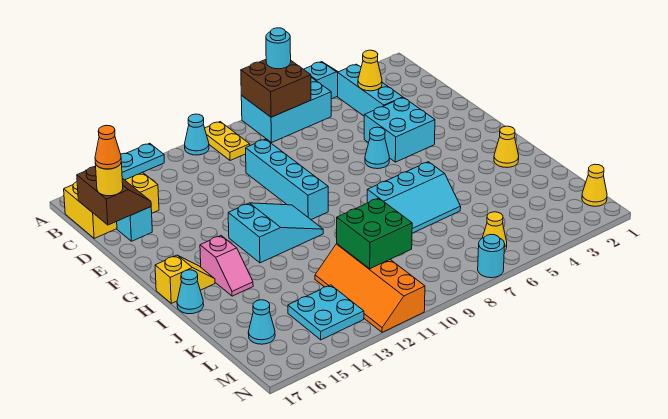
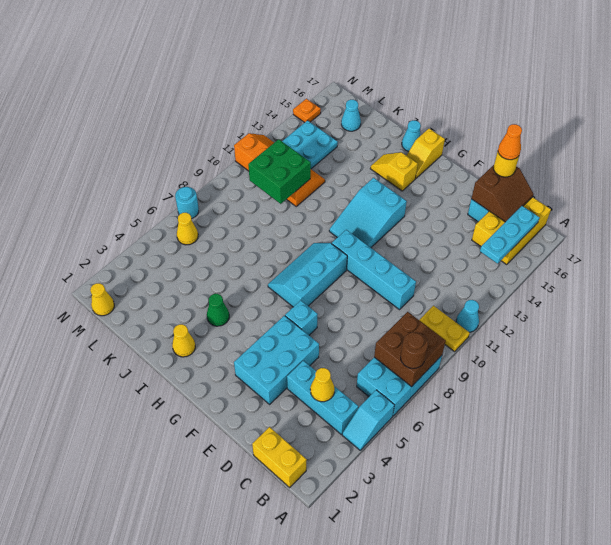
cyan 1x1 round brick [266,28,291,69] -> brown 1x1 round brick [401,332,428,368]
none -> yellow 1x2 brick [252,427,307,487]
brown 2x2 slope [77,167,151,225] -> brown 2x2 slope turned to [471,165,534,222]
cyan 2x2 brick [364,98,435,162] -> cyan 2x3 brick [234,316,319,404]
cyan 1x1 cone [365,127,389,169] -> cyan 1x1 brick [285,300,318,335]
pink 1x2 slope [200,236,253,296] -> yellow 1x2 slope [370,152,418,191]
none -> green 1x1 cone [207,294,229,326]
cyan 2x3 slope [367,162,461,233] -> cyan 2x3 slope moved to [268,243,347,307]
none -> orange 1x1 plate [293,99,321,123]

